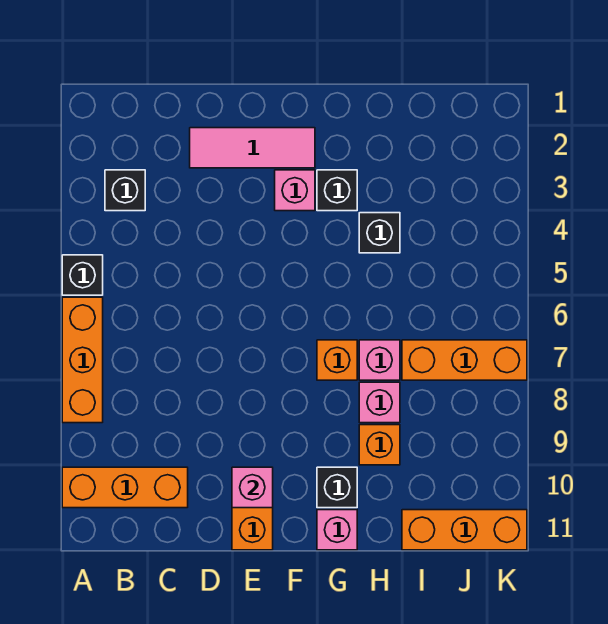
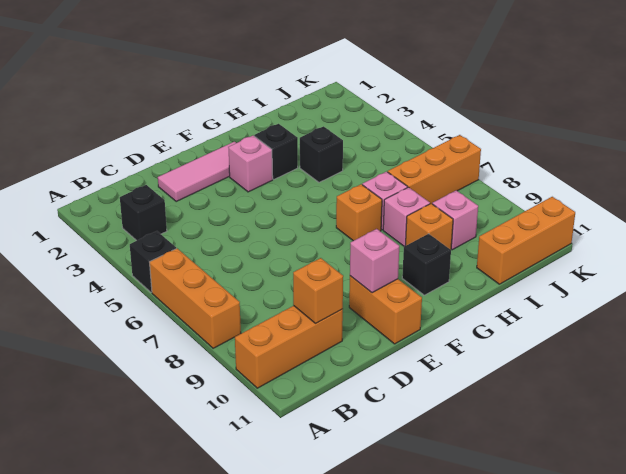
none -> orange 1x1 brick [293,258,343,323]
pink 1x1 brick [317,510,357,550] -> pink 1x1 brick moved to [432,190,478,250]

